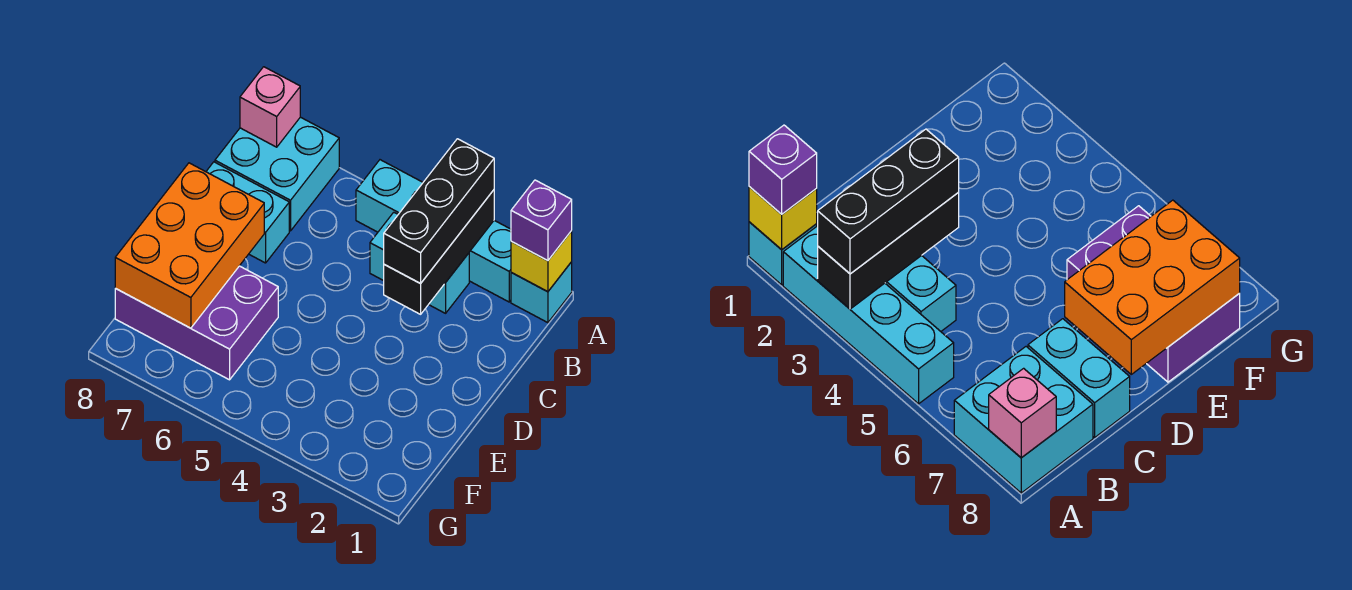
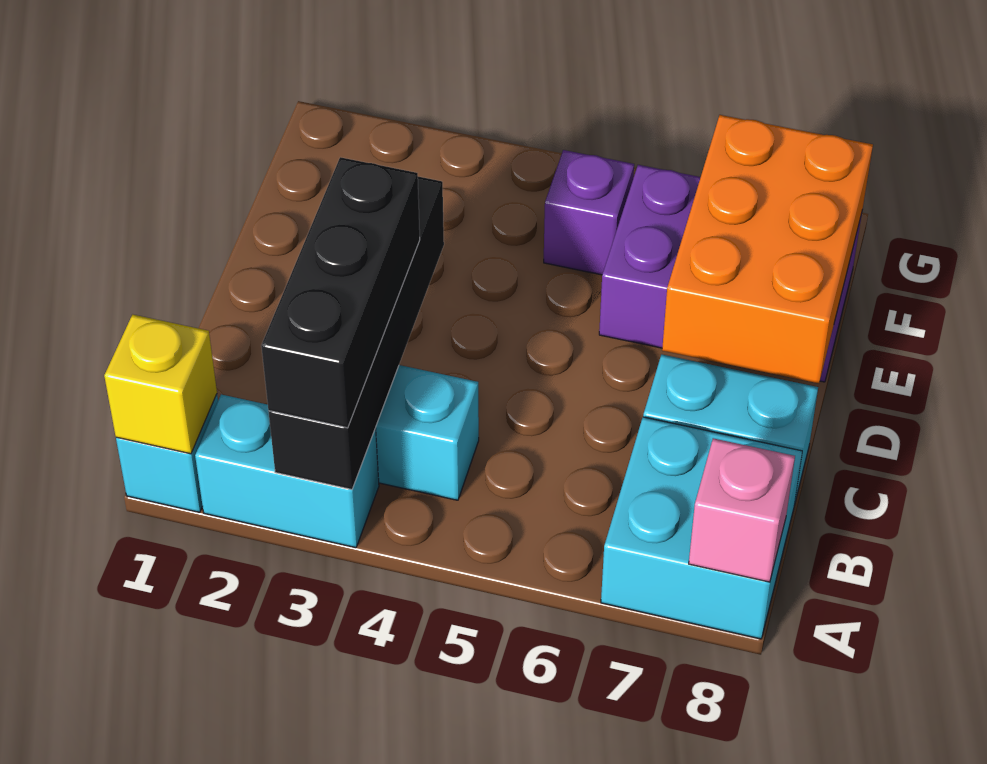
purple 1x1 brick [511,180,572,261] -> purple 1x1 brick moved to [544,150,634,275]
cyan 1x4 brick [356,160,511,302] -> cyan 1x2 brick [195,394,379,548]
black 1x3 brick [384,190,494,314] -> black 1x4 brick [269,177,444,489]

